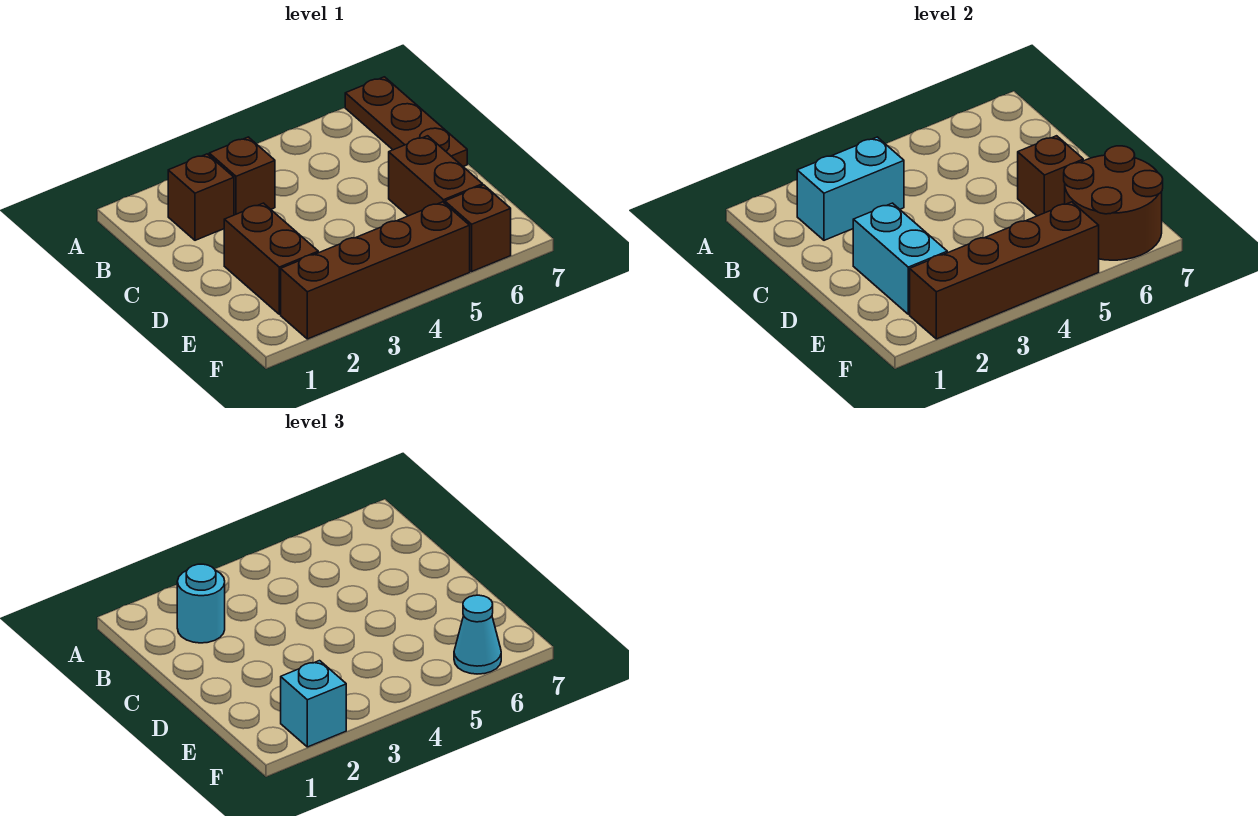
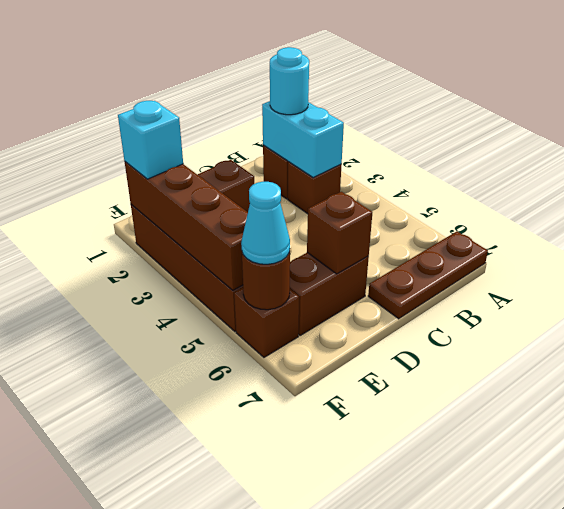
cyan 1x2 brick [853,203,947,314] -> none
brown 2x2 round brick [1064,146,1163,260] -> brown 1x1 round brick [242,252,290,310]

